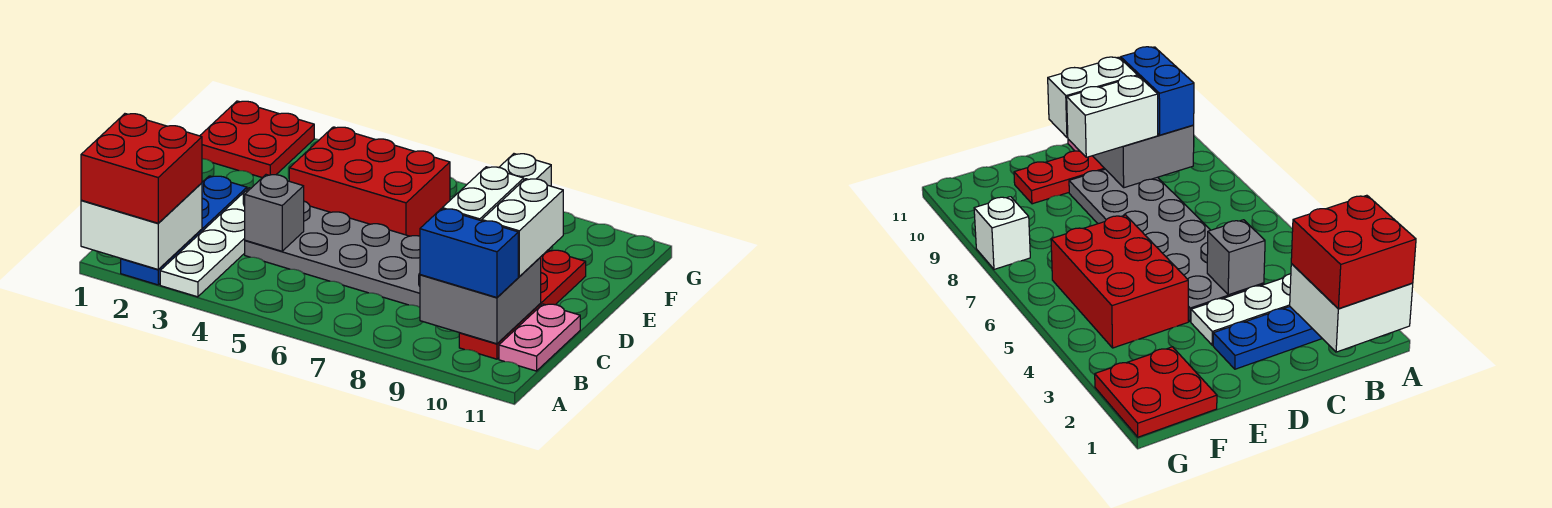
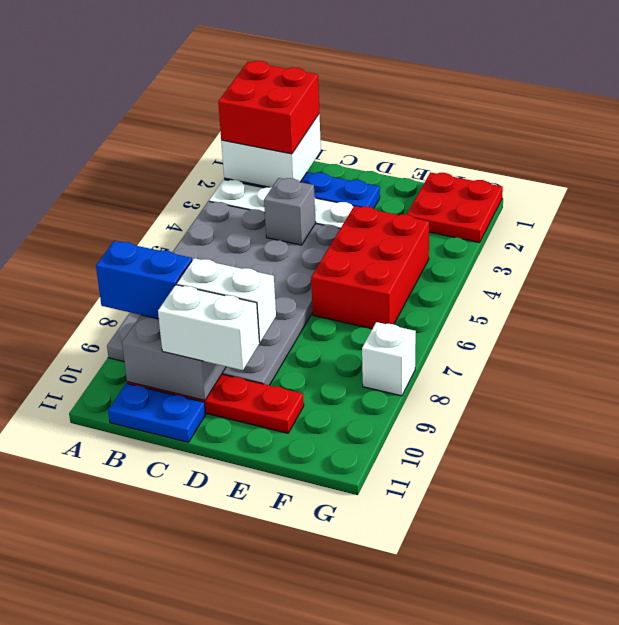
blue 1x2 brick [420,209,518,298] -> blue 1x2 brick turned to [96,241,192,319]
pink 1x2 plate [499,304,580,371] -> blue 1x2 plate [108,383,206,442]
grey 2x6 plate [245,201,420,307] -> grey 4x6 plate [107,201,340,385]

